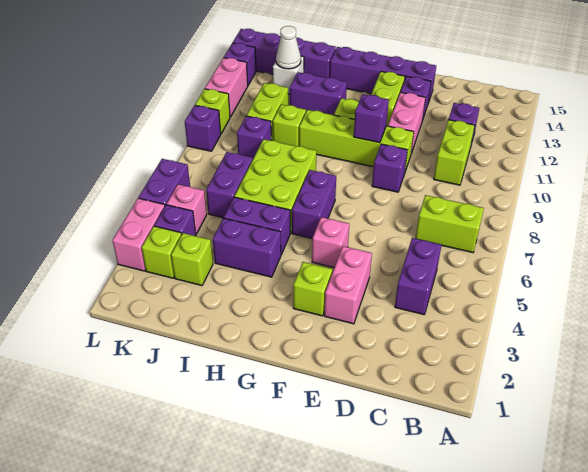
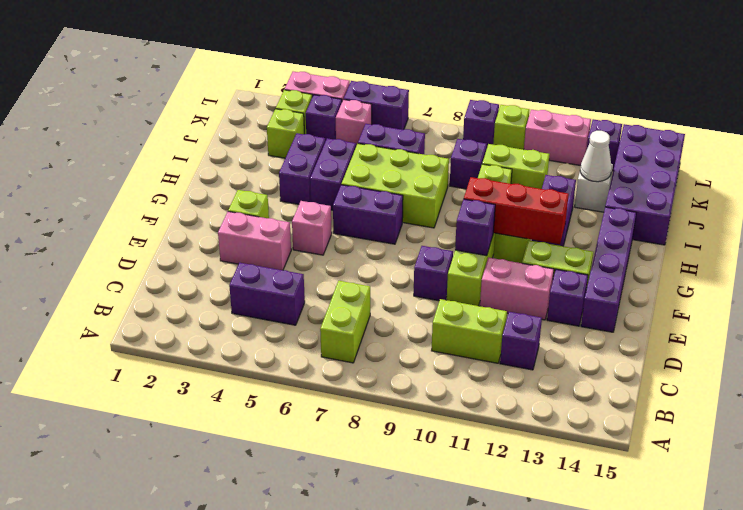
none -> red 1x3 brick [464,177,569,244]
purple 1x4 brick [233,29,336,78] -> purple 2x4 brick [605,124,685,245]

